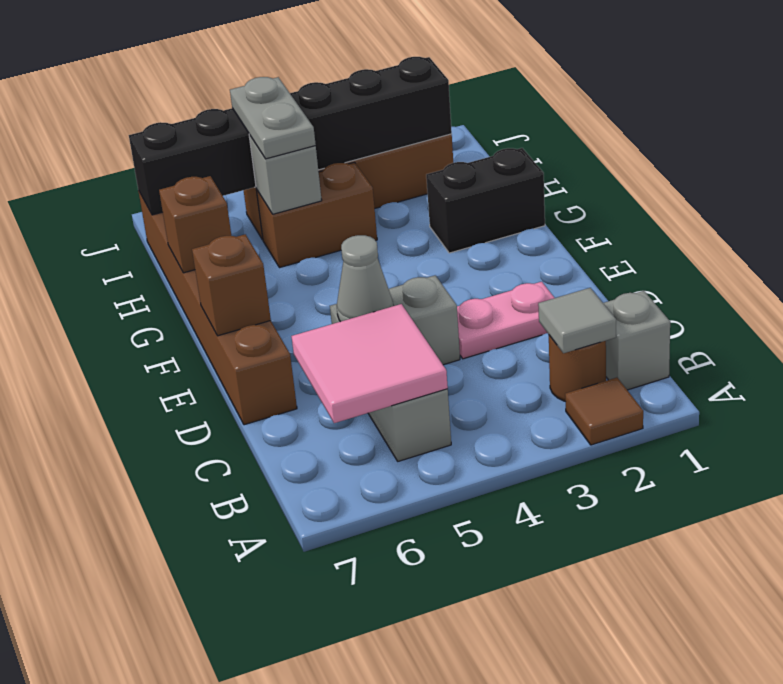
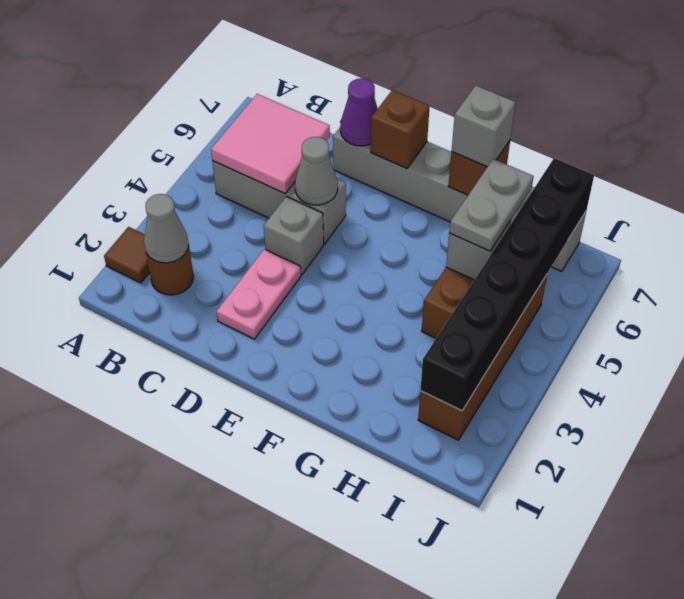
grey 1x1 brick [603,291,670,390] -> grey 1x1 brick moved to [452,85,516,167]
grey 1x1 tile [538,288,616,353] -> grey 1x1 cone [144,194,189,263]
brown 1x6 brick [138,191,297,425] -> grey 1x6 brick [333,128,586,271]
none -> purple 1x1 cone [340,78,378,146]
black 1x2 brick [426,148,545,253] -> none
grey 1x2 plate [230,77,316,159] -> grey 1x2 plate turned to [449,159,534,251]

